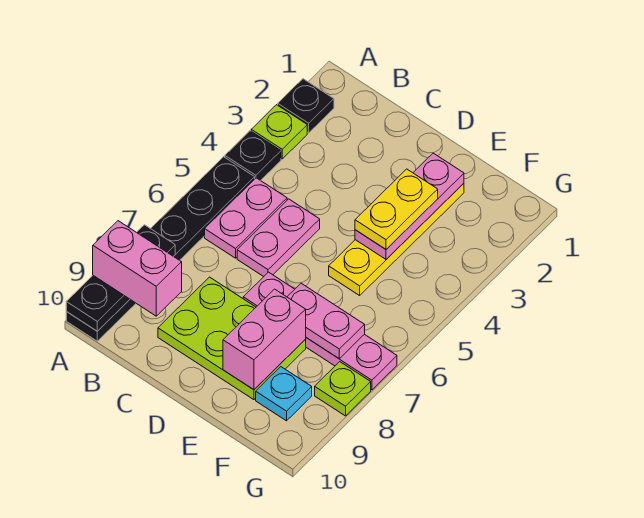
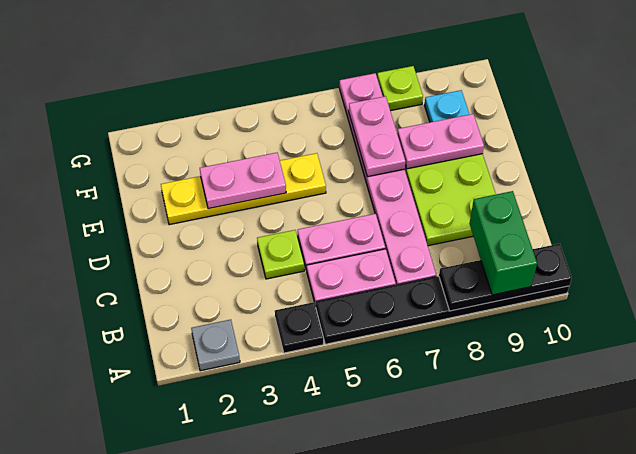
black 1x1 plate [278,79,334,133] -> grey 1x1 plate [191,320,240,371]
lime 1x1 plate [251,105,307,159] -> lime 1x1 plate moved to [257,230,304,279]
pink 1x2 brick [93,221,182,316] -> green 1x2 brick [469,191,537,295]
pink 1x4 plate [243,272,397,390] -> pink 1x6 plate [339,73,436,285]
pink 1x3 plate [355,153,464,259] -> pink 1x2 plate [200,153,286,209]
yellow 1x2 plate [355,169,438,249] -> none
pink 1x2 brick [223,289,306,390] -> pink 1x2 plate [397,114,484,169]

